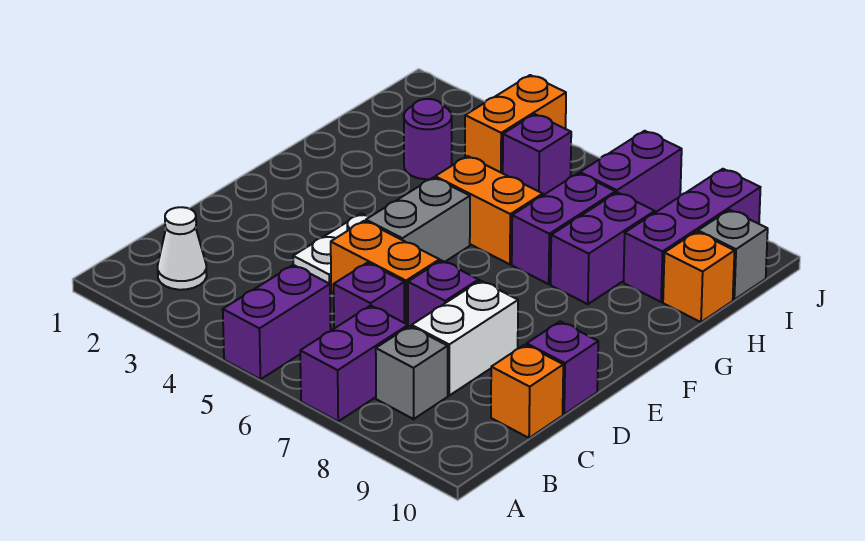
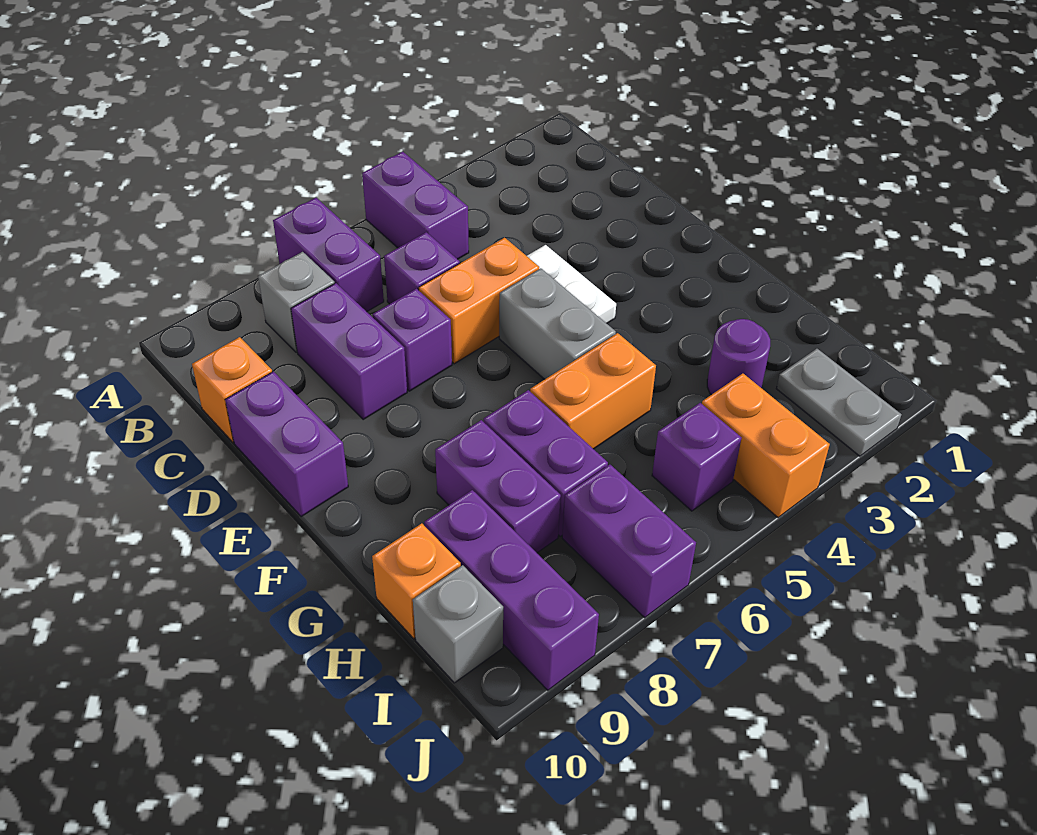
white 1x1 cone [158,207,207,290] -> none
white 1x2 brick [412,281,518,395] -> purple 1x2 brick [291,283,407,419]
purple 1x1 brick [527,322,598,414] -> purple 1x2 brick [225,372,348,517]
none -> grey 1x2 plate [776,349,901,456]

